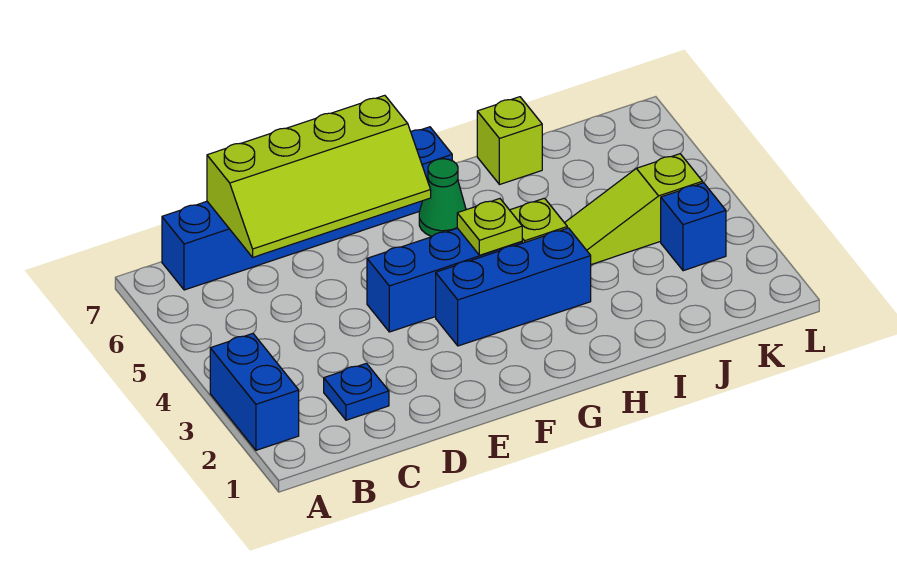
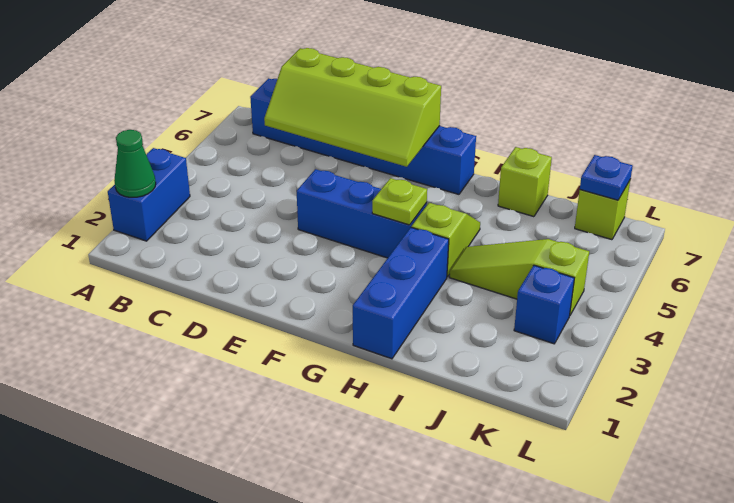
blue 1x1 plate [324,363,389,420] -> blue 1x1 plate moved to [580,155,633,200]
blue 1x3 brick [436,228,591,346] -> blue 1x3 brick turned to [353,228,449,359]
green 1x1 cone [419,159,466,236] -> green 1x1 cone moved to [114,130,156,197]
none -> lime 1x1 brick [575,181,630,240]

